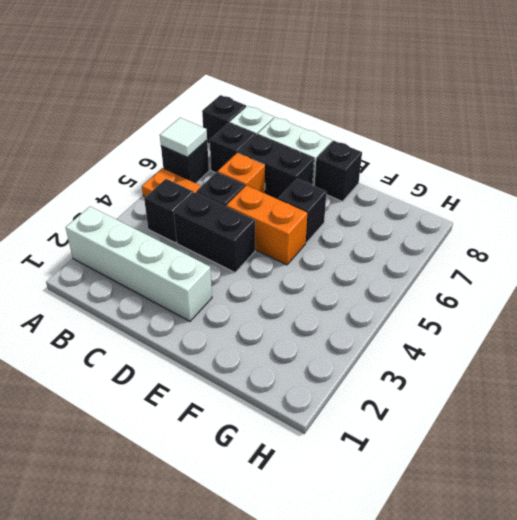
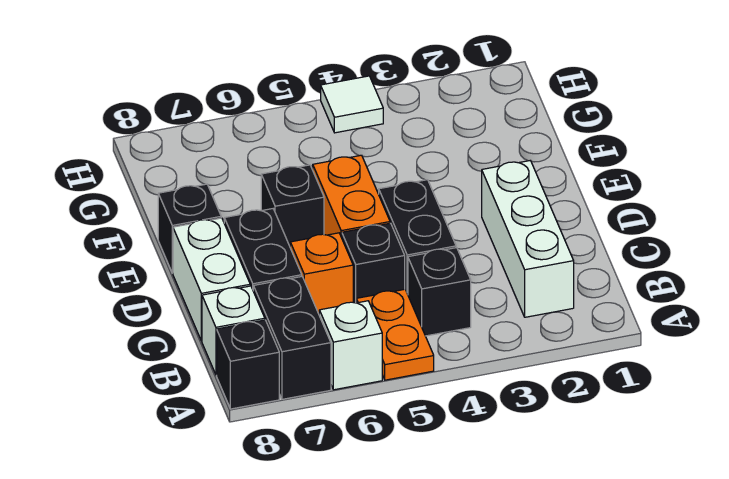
white 1x4 brick [66,207,212,321] -> white 1x3 brick [482,161,574,317]
black 1x1 brick [161,140,209,183] -> white 1x1 brick [319,301,382,390]
white 1x1 tile [160,118,207,157] -> white 1x1 tile moved to [321,76,383,133]
black 1x1 brick [210,123,255,173] -> black 1x2 brick [253,277,331,399]

